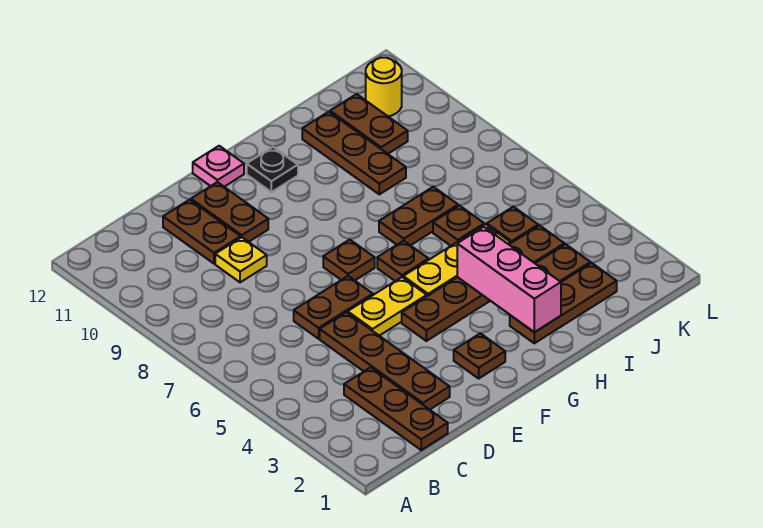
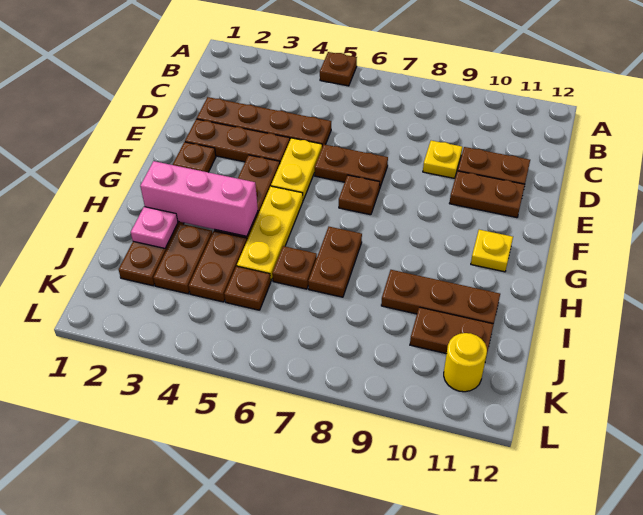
brown 1x3 plate [344,367,448,450] -> brown 1x3 plate moved to [185,119,290,163]
brown 1x2 plate [294,276,373,339] -> brown 1x2 plate turned to [315,145,388,189]
pink 1x1 plate [193,146,244,187] -> pink 1x1 plate moved to [131,207,178,248]
brown 1x1 plate [377,241,429,281] -> brown 1x1 plate moved to [320,52,357,86]
black 1x1 plate [247,147,298,192] -> yellow 1x1 plate [471,230,513,272]

